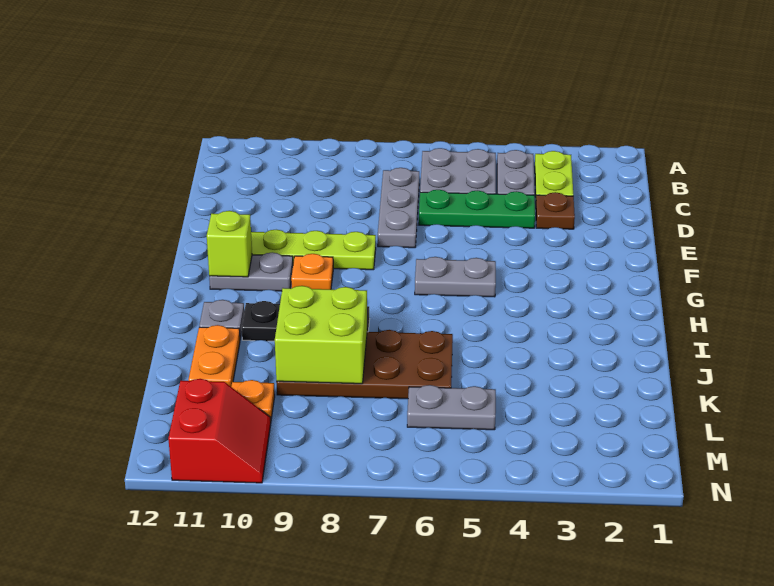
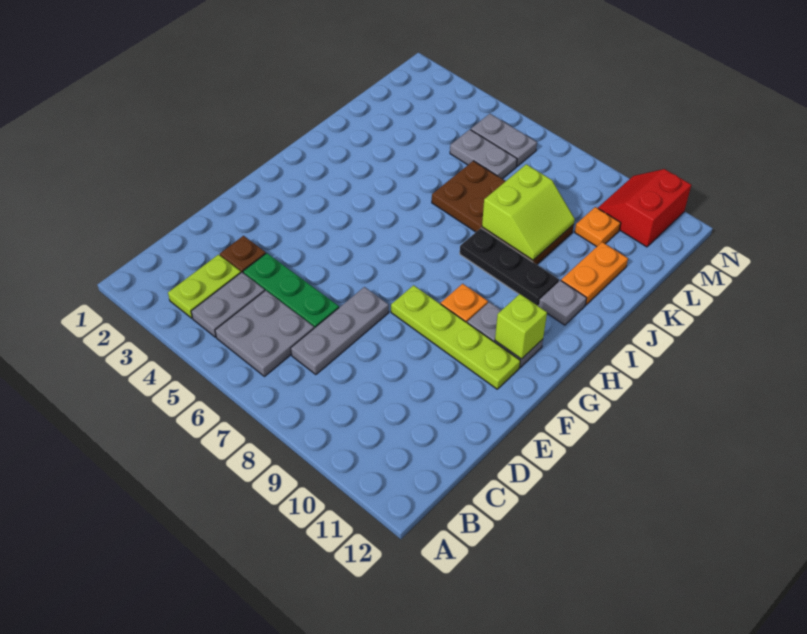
grey 1x2 plate [415,257,496,297] -> grey 1x2 plate moved to [471,114,537,166]
lime 2x2 brick [275,286,367,384] -> lime 2x2 slope [482,164,575,260]

